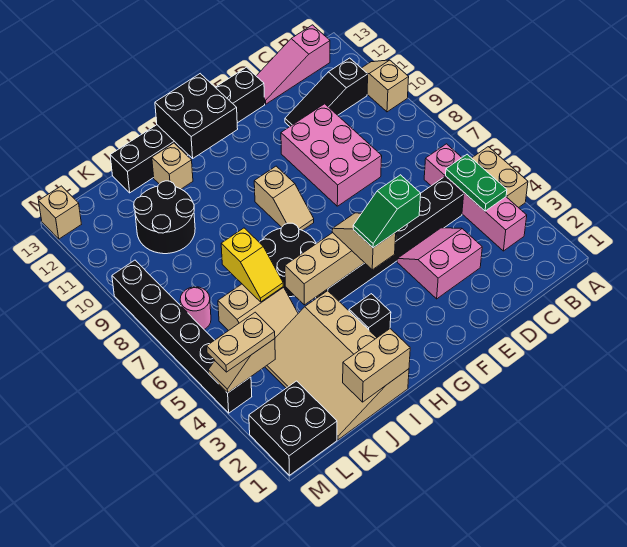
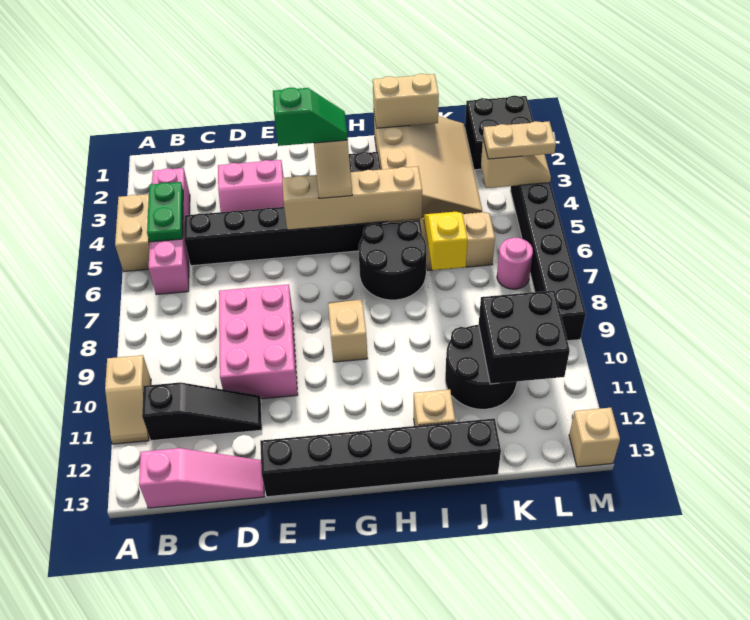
black 2x2 brick [155,74,238,158] -> black 2x2 brick moved to [479,291,570,384]

